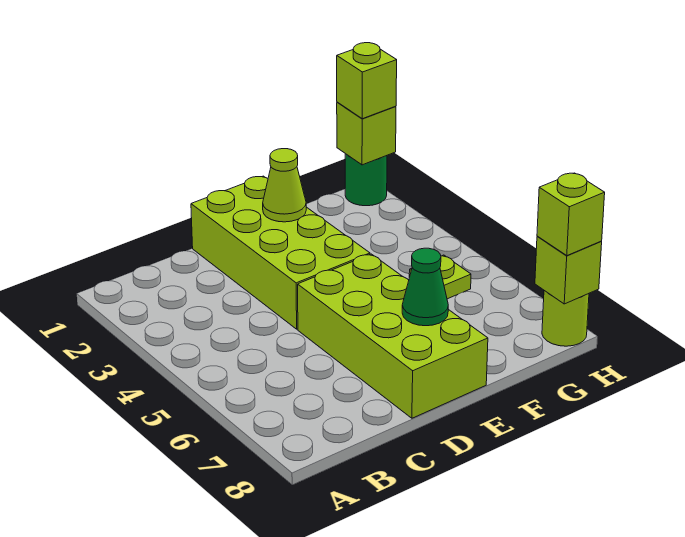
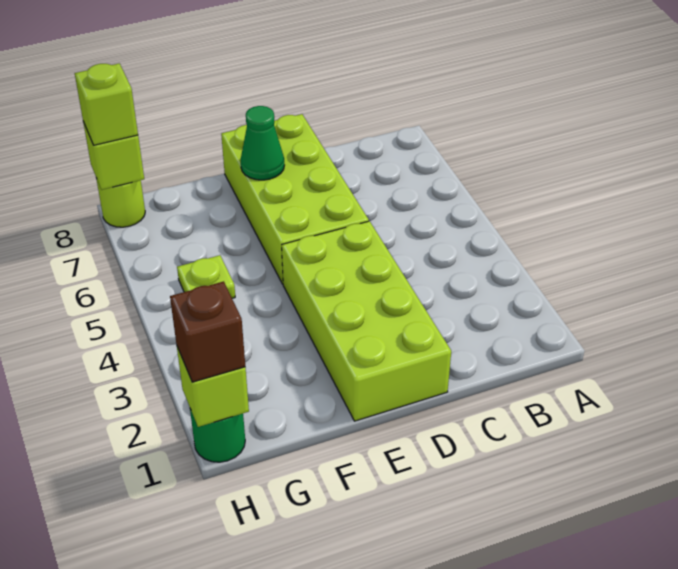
lime 1x1 cone [263,149,306,222] -> none
lime 1x1 brick [337,43,397,119] -> brown 1x1 brick [170,281,245,382]

